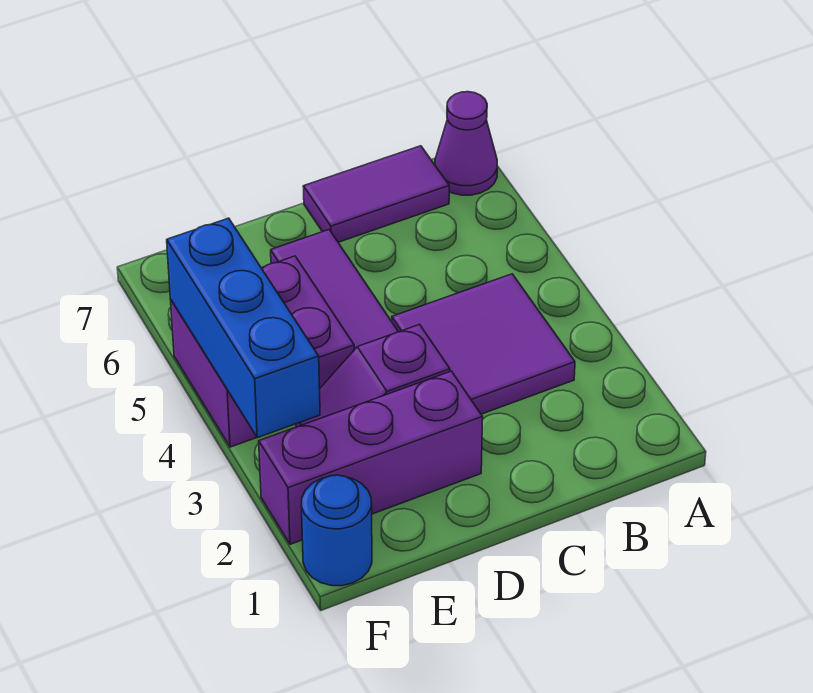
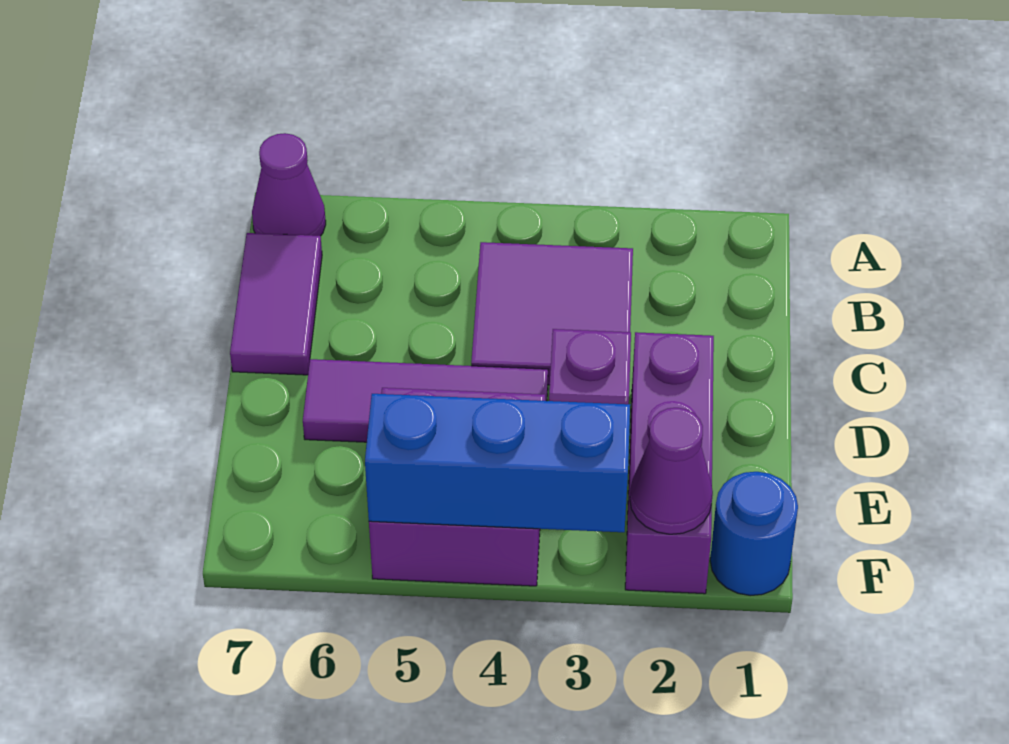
none -> purple 1x1 cone [630,408,713,534]

